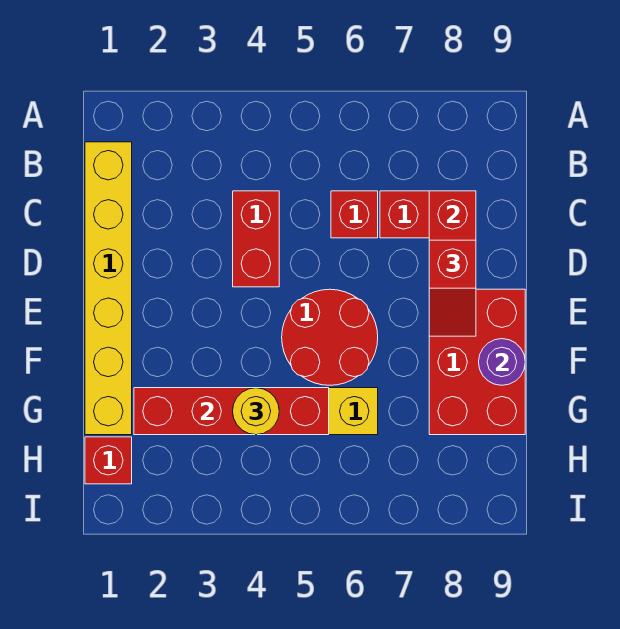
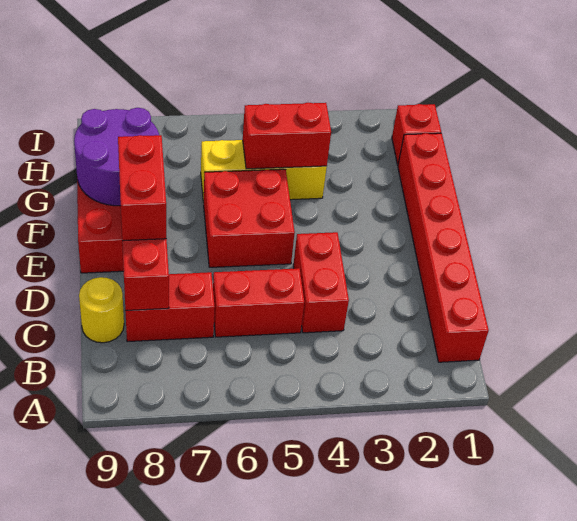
yellow 1x6 brick [85,142,132,435] -> red 1x6 brick [398,133,489,362]
red 1x1 brick [331,191,378,238] -> red 1x2 brick [213,268,304,337]
red 1x2 slope [429,240,476,336] -> red 1x2 brick [118,135,166,241]
red 2x2 round brick [282,289,378,385] -> red 2x2 brick [204,169,295,267]
purple 1x1 round brick [479,339,525,385] -> purple 2x2 round brick [74,108,159,206]
red 1x4 brick [134,388,329,435] -> red 1x2 brick [243,103,331,169]
yellow 1x1 round brick [233,388,279,435] -> yellow 1x1 round brick moved to [79,277,124,343]

